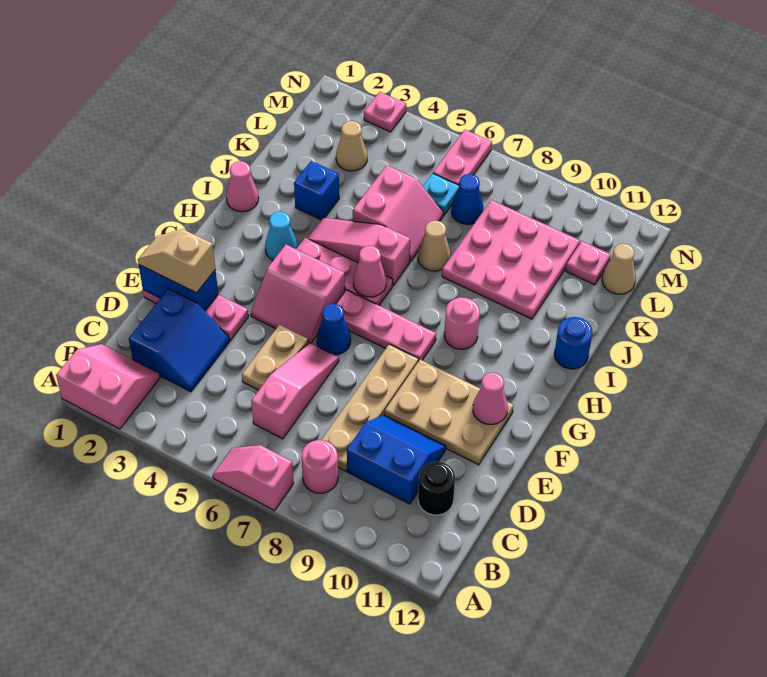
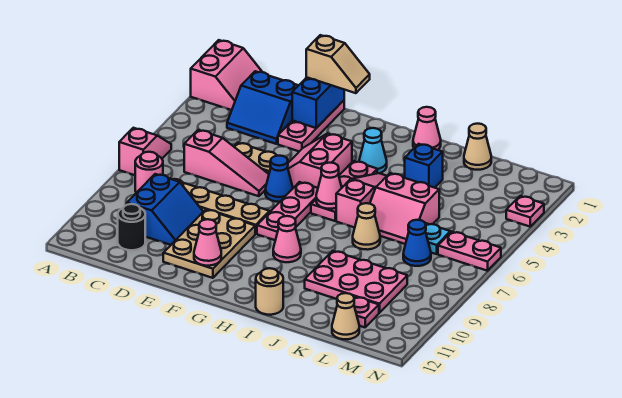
tan 1x2 slope [138,229,215,293] -> tan 1x2 slope turned to [306,35,370,93]
pink 1x1 round brick [444,297,480,349] -> pink 1x1 cone [273,216,301,262]
blue 1x1 round brick [555,317,592,369] -> tan 1x1 round brick [256,268,283,315]
pink 3x3 plate [442,200,580,319] -> pink 2x3 plate [305,251,407,313]
tan 1x1 cone [336,121,367,171] -> tan 1x1 cone moved to [464,124,491,170]

